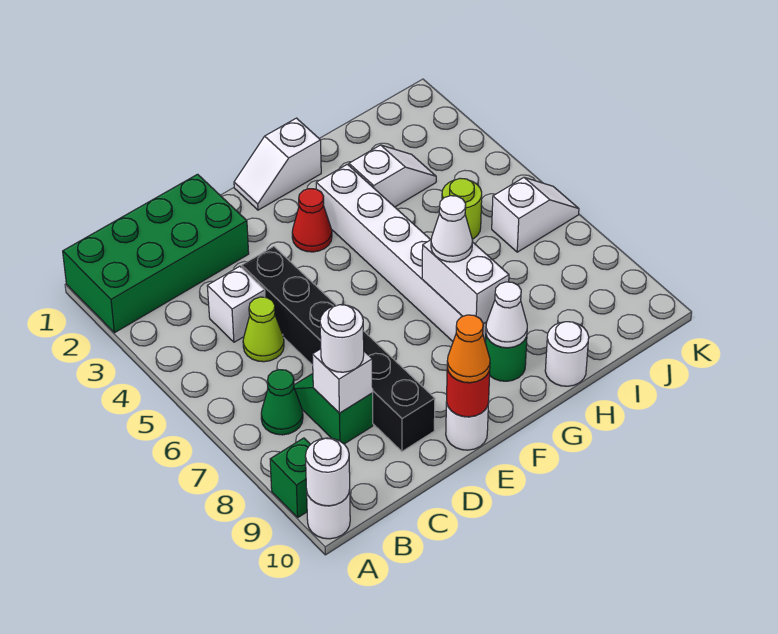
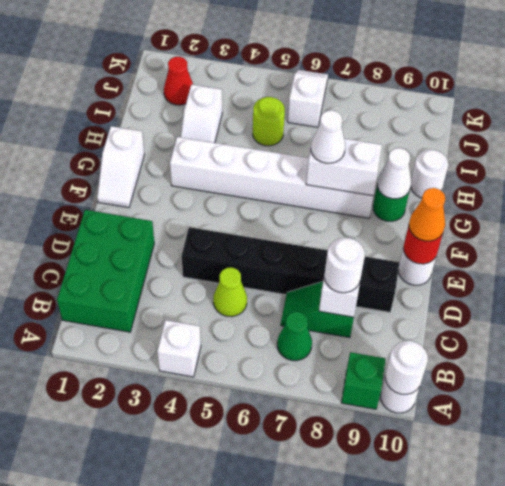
green 2x4 brick [63,174,249,333] -> green 2x3 brick [57,210,154,332]
white 1x1 brick [207,266,265,342] -> white 1x1 brick moved to [157,320,201,377]
red 1x1 cone [292,189,332,252] -> red 1x1 cone moved to [164,57,193,105]
white 1x2 slope [349,145,436,207] -> white 1x2 slope turned to [181,85,222,143]

